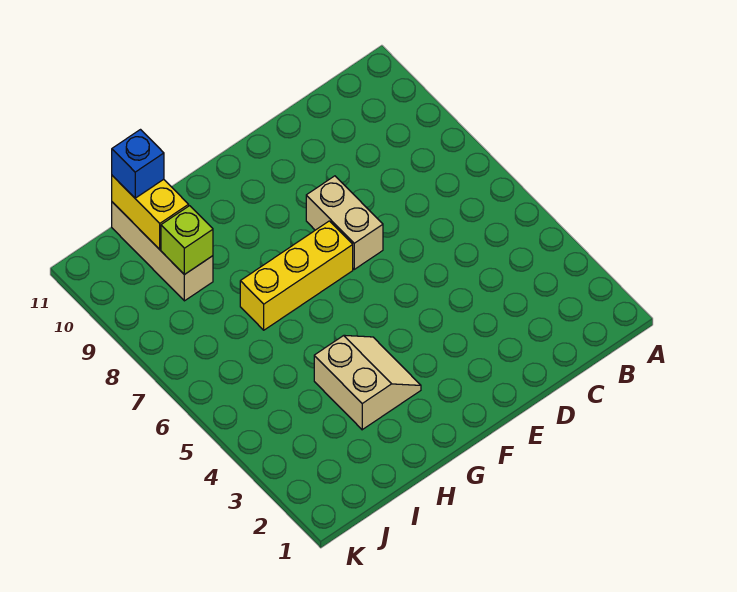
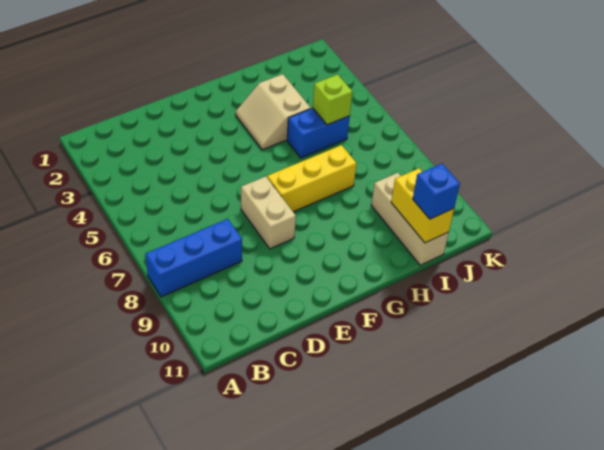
none -> blue 1x3 brick [146,219,242,297]
none -> blue 1x2 brick [287,108,350,158]
lime 1x1 brick [161,206,213,275] -> lime 1x1 brick moved to [313,74,352,125]

